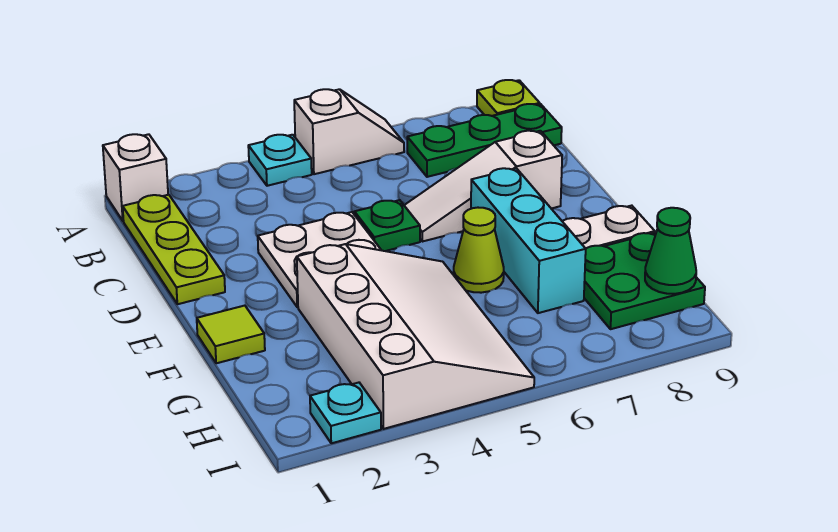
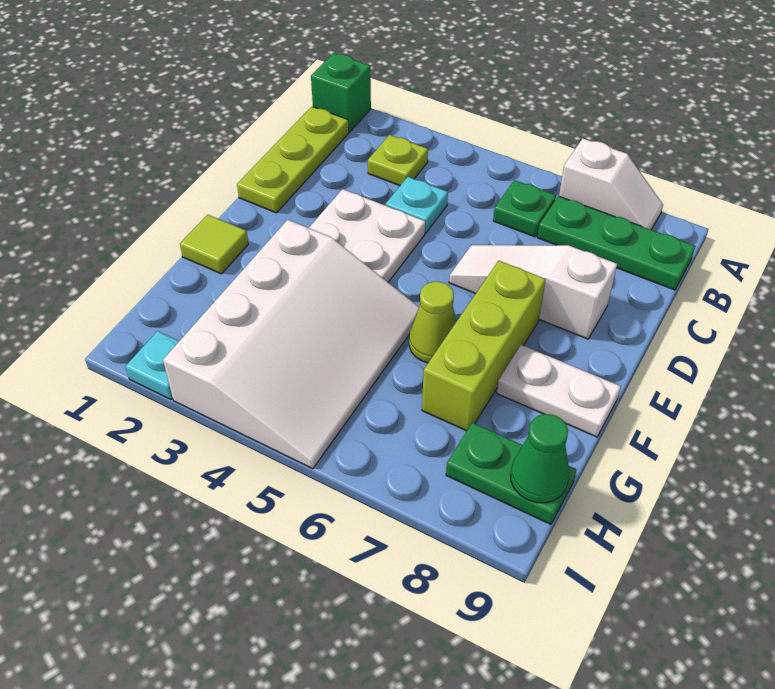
white 1x1 brick [103,134,168,221] -> green 1x1 brick [311,53,371,132]
cyan 1x1 plate [248,135,312,186] -> cyan 1x1 plate moved to [386,177,448,233]
white 1x2 slope [294,89,404,174] -> white 1x2 slope moved to [559,139,663,230]
lime 1x1 plate [477,80,540,116] -> lime 1x1 plate moved to [368,135,428,186]
green 1x1 plate [355,200,420,251] -> green 1x1 plate moved to [493,180,556,237]
cyan 1x3 brick [471,168,586,313] -> lime 1x3 brick [422,261,546,431]
green 2x2 plate [584,233,705,329] -> green 1x2 plate [446,423,577,524]

